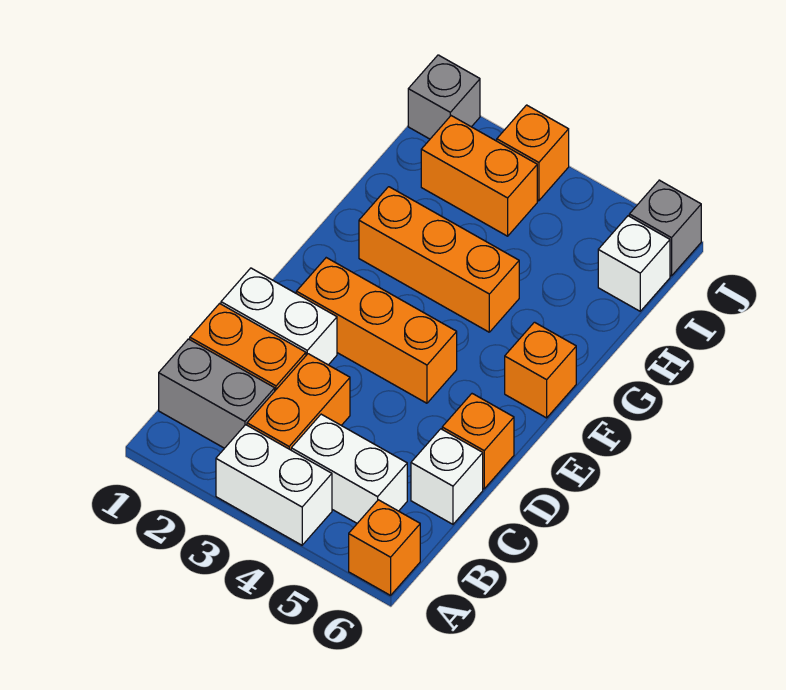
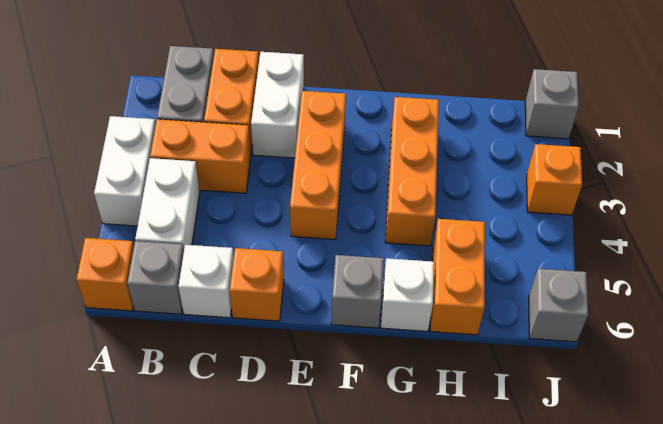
none -> grey 1x1 brick [128,241,184,314]
orange 1x1 brick [505,322,576,418] -> grey 1x1 brick [331,255,384,328]
orange 1x2 brick [421,116,537,236] -> orange 1x2 brick moved to [430,219,485,335]
white 1x1 brick [598,216,670,311] -> white 1x1 brick moved to [381,258,434,331]

